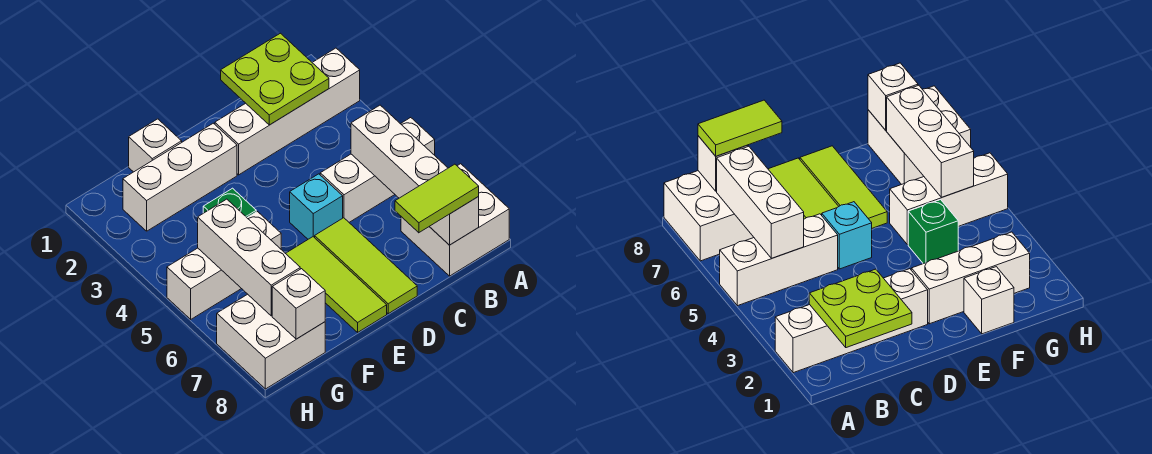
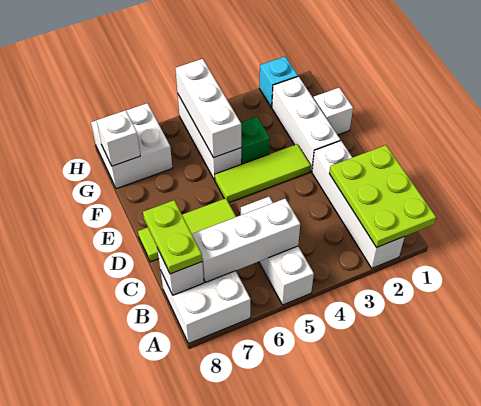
lime 2x2 plate [221,33,329,125] -> lime 2x3 plate [329,145,436,248]
lime 1x2 tile [395,164,479,233] -> lime 1x2 plate [143,200,202,274]
cyan 1x1 brick [290,174,343,239] -> cyan 1x1 brick moved to [259,57,298,108]
lime 1x3 tile [286,237,387,332] -> lime 1x3 tile moved to [215,144,311,203]
white 1x3 brick [198,199,300,316] -> white 1x3 brick turned to [175,59,241,158]

